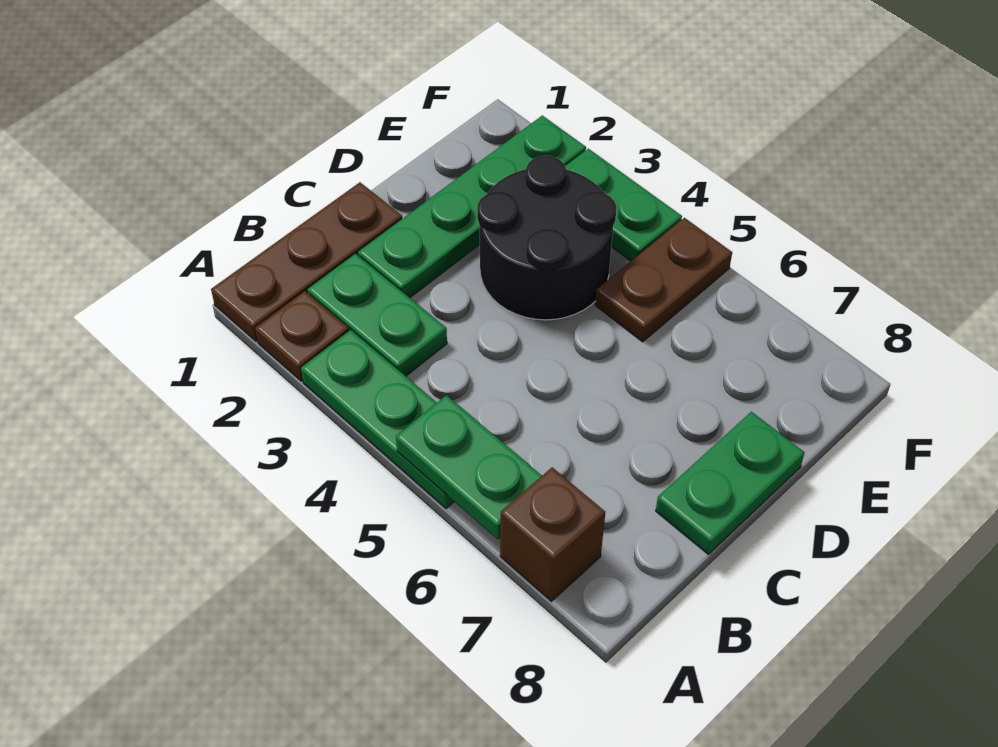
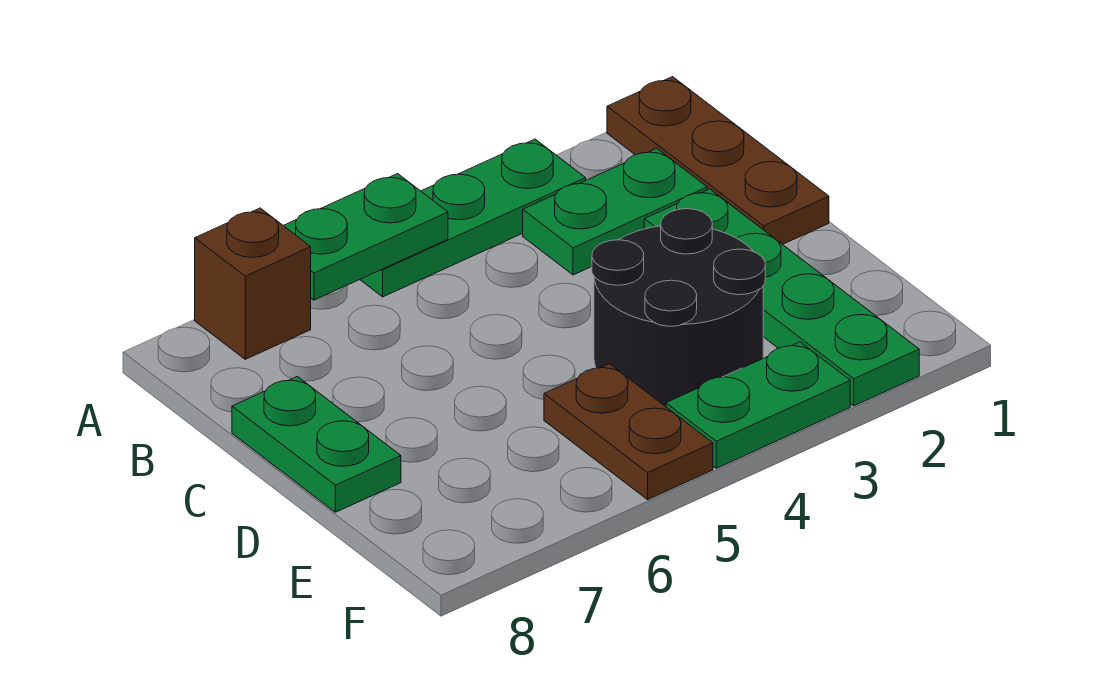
brown 1x1 plate [255,291,349,381] -> none

